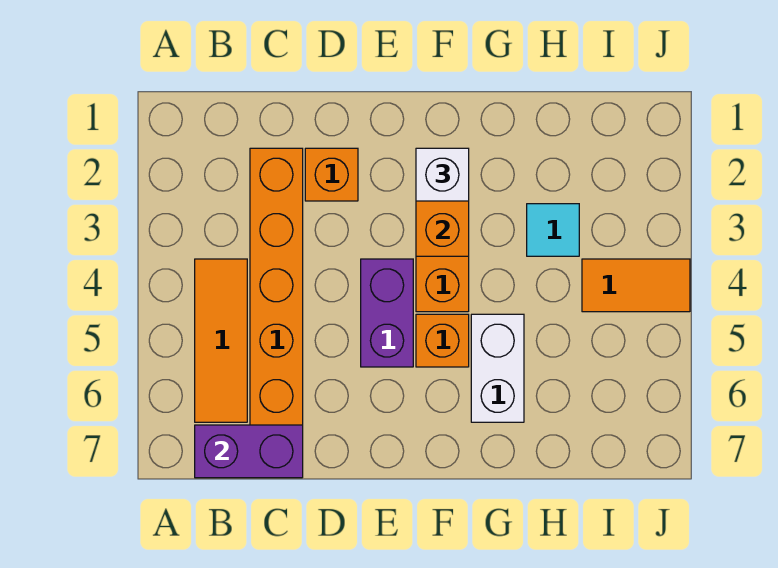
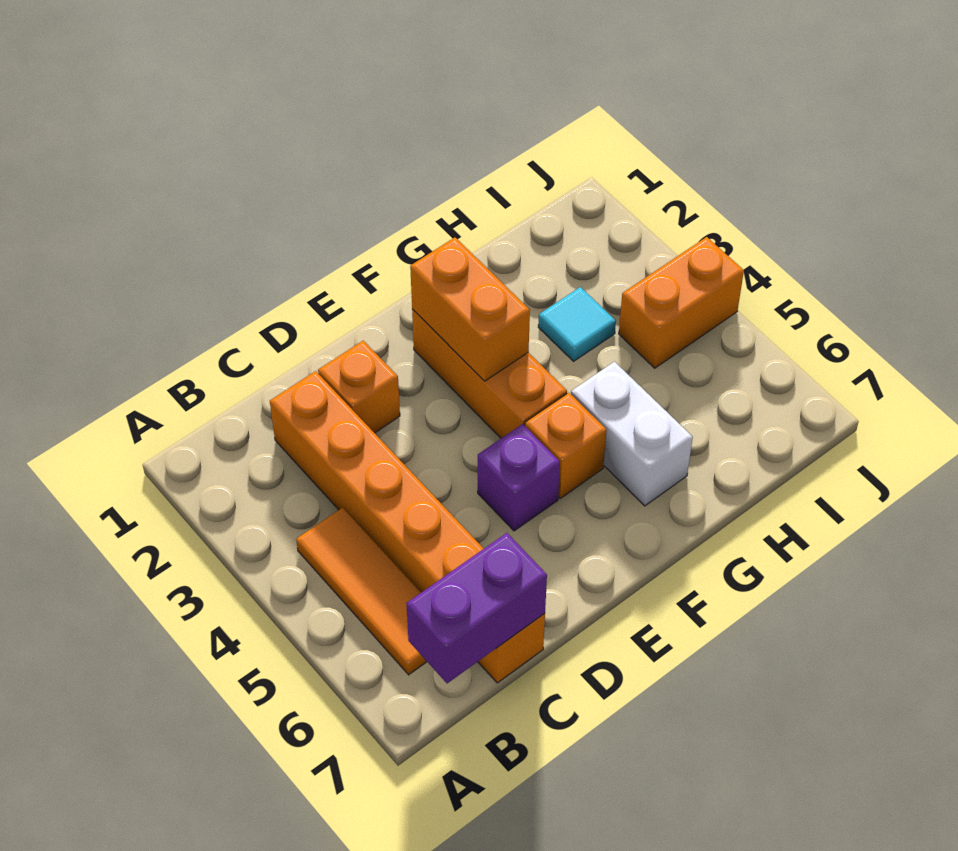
purple 1x2 brick [361,259,413,367] -> purple 1x1 brick [478,424,560,531]
white 1x1 brick [416,148,469,201] -> none
orange 1x2 tile [582,259,690,312] -> orange 1x2 brick [619,237,744,368]

